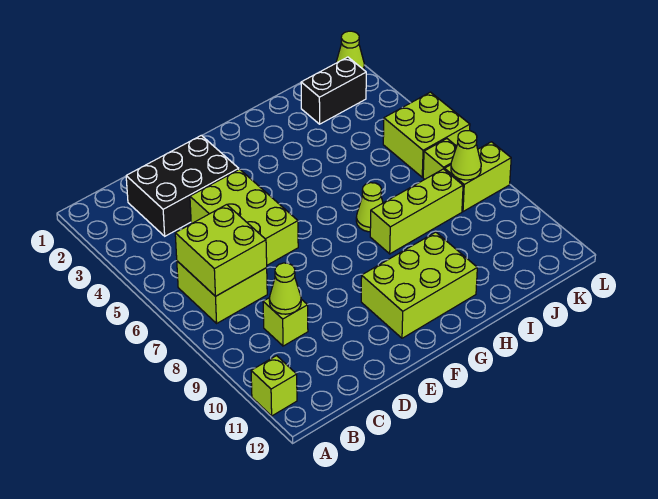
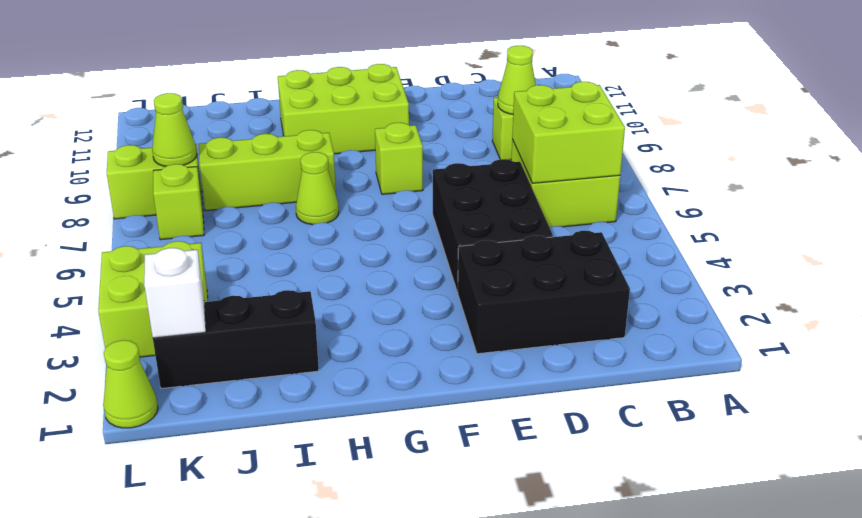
lime 1x1 brick [251,356,297,416] -> lime 1x1 brick moved to [375,123,423,194]
lime 2x3 brick [190,169,298,265] -> black 2x3 brick [433,159,553,292]
black 1x2 brick [301,57,366,124] -> black 1x3 brick [153,290,319,389]
none -> white 1x1 brick [144,248,206,338]
lime 2x2 brick [383,92,470,177] -> lime 2x2 brick moved to [98,241,208,357]

